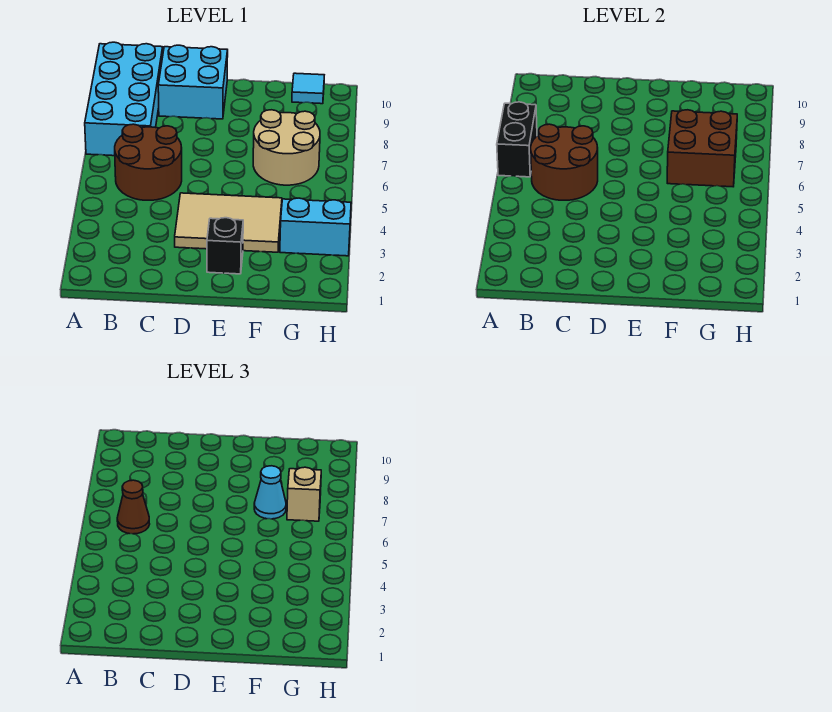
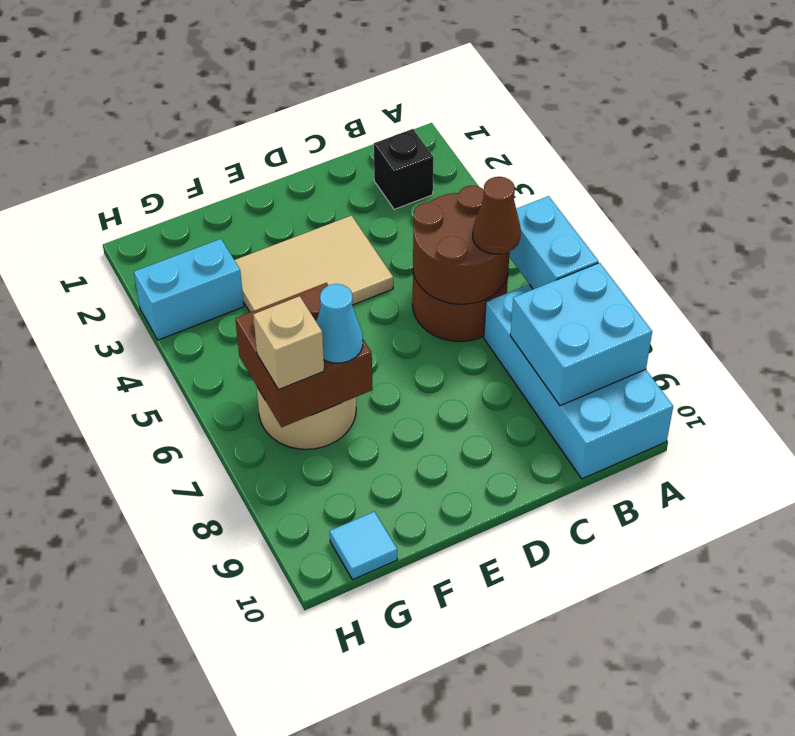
black 1x2 brick [497,102,537,177] -> cyan 1x2 brick [509,196,598,289]
cyan 2x2 brick [158,45,228,119] -> cyan 2x2 brick moved to [510,263,652,406]
black 1x1 brick [207,218,243,274] -> black 1x1 brick moved to [374,129,434,209]

